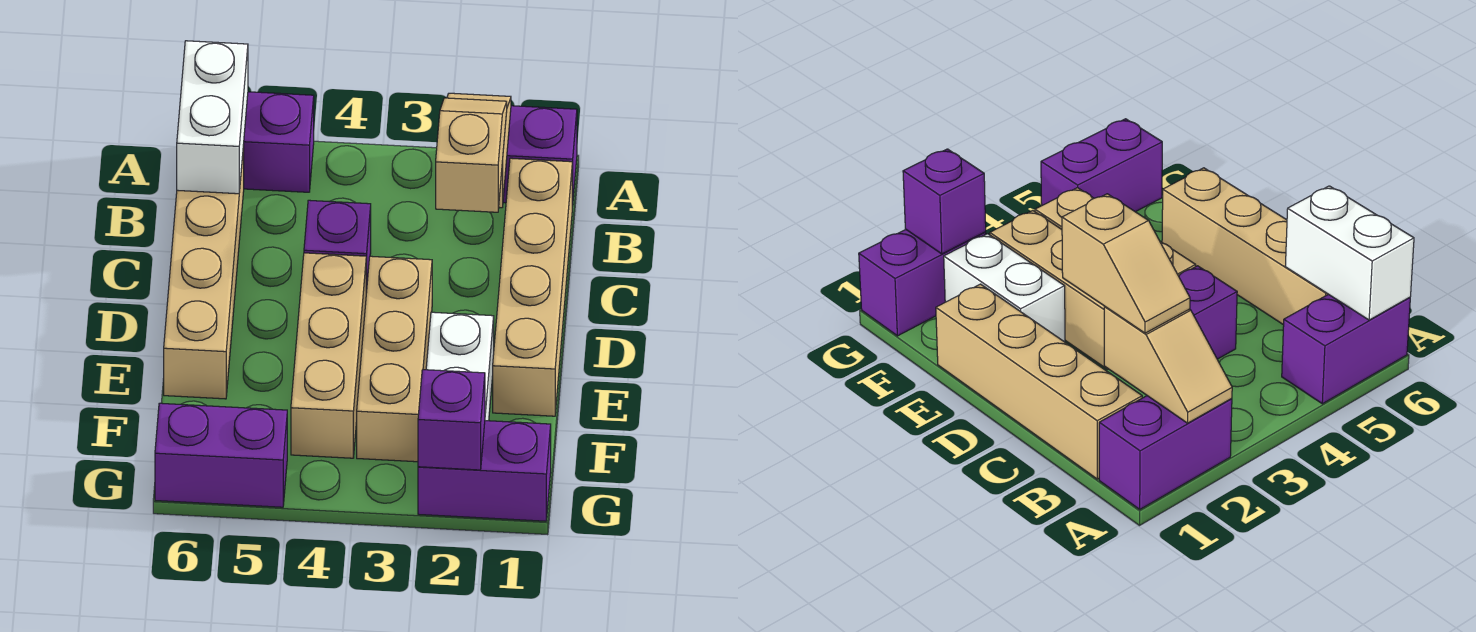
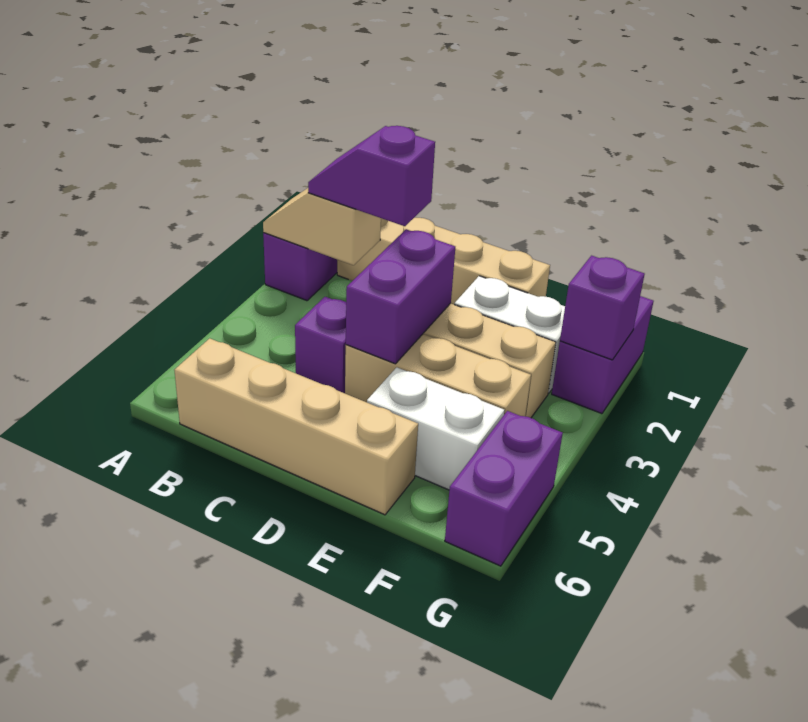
purple 1x2 brick [244,92,314,192] -> purple 1x2 brick moved to [346,229,455,364]
white 1x2 brick [177,41,248,194] -> white 1x2 brick moved to [367,367,504,490]
tan 1x2 slope [436,98,507,212] -> purple 1x2 slope [308,126,435,226]

